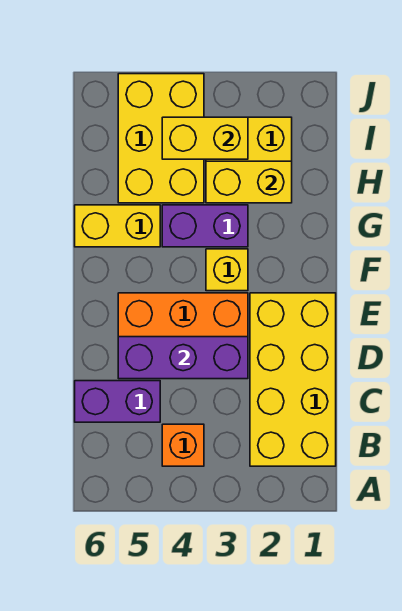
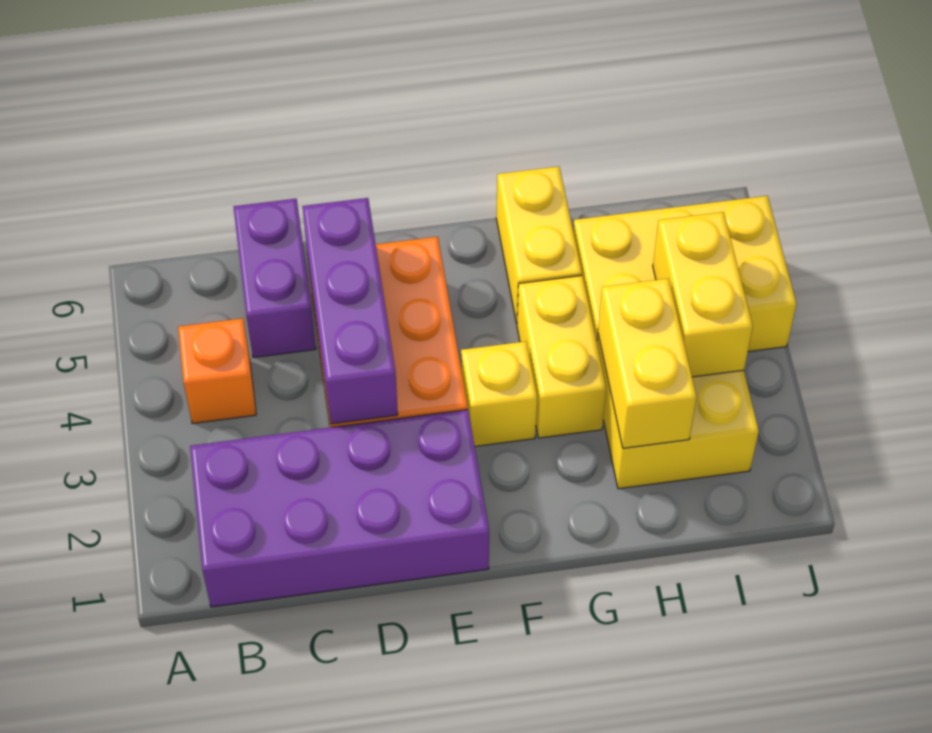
yellow 2x4 brick [250,293,336,466] -> purple 2x4 brick [190,410,489,607]
purple 1x2 brick [162,205,248,247] -> yellow 1x2 brick [517,276,606,438]

